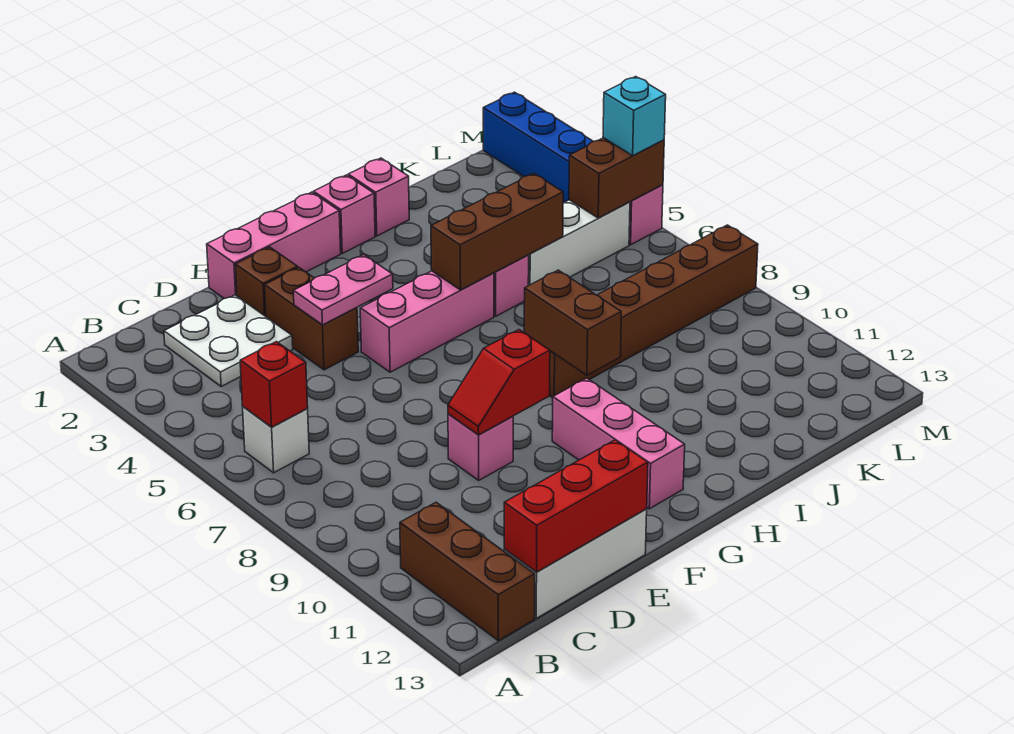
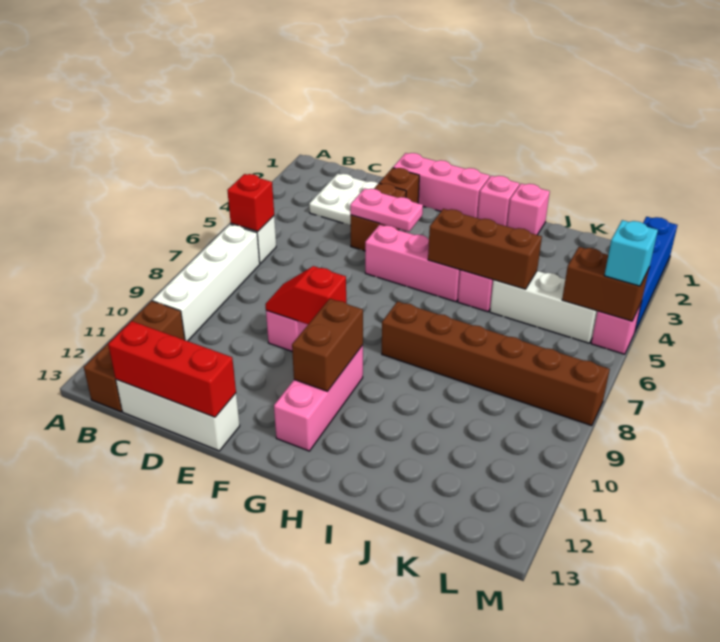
none -> white 1x4 brick [153,224,260,341]
brown 1x2 brick [524,270,621,375] -> brown 1x2 brick moved to [292,299,363,391]

